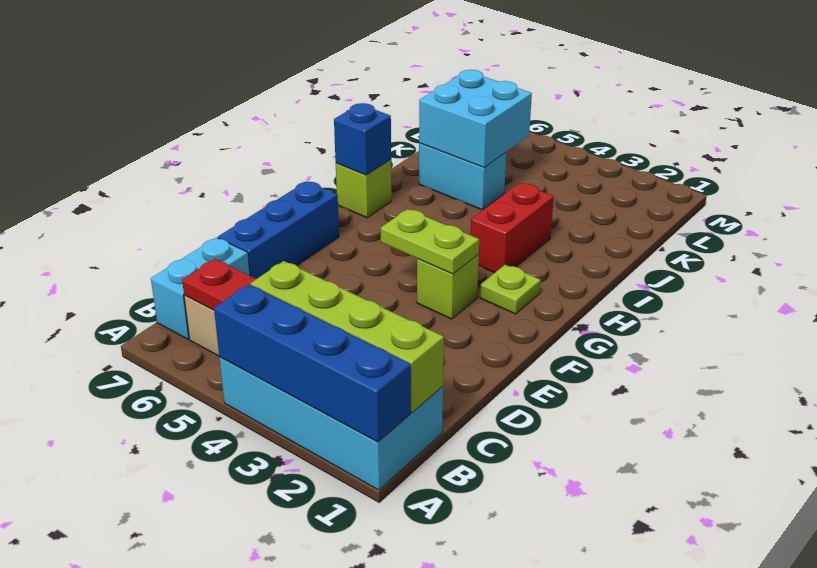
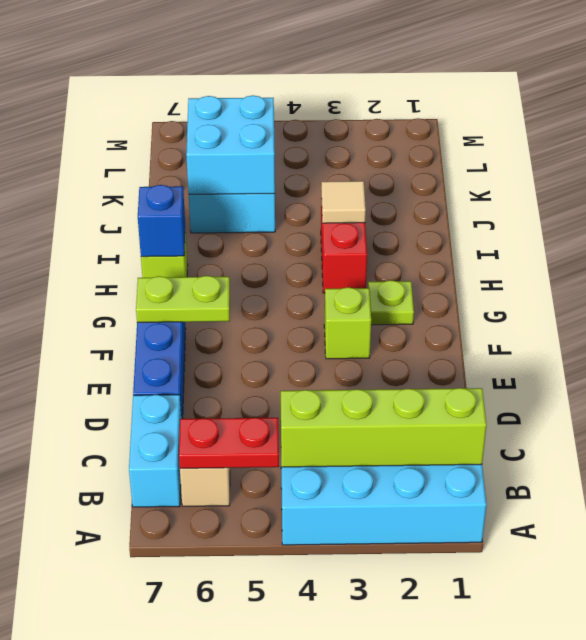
blue 1x4 brick [214,284,411,442] -> none
lime 1x2 plate [381,209,479,274] -> lime 1x2 plate moved to [136,276,230,322]
none -> tan 1x1 tile [321,181,366,223]

